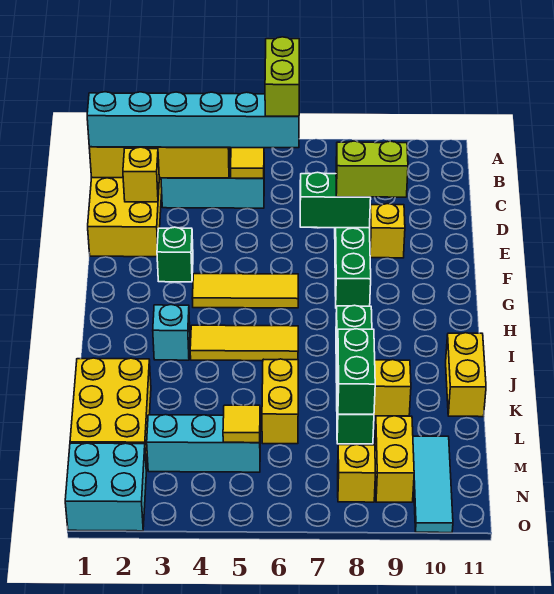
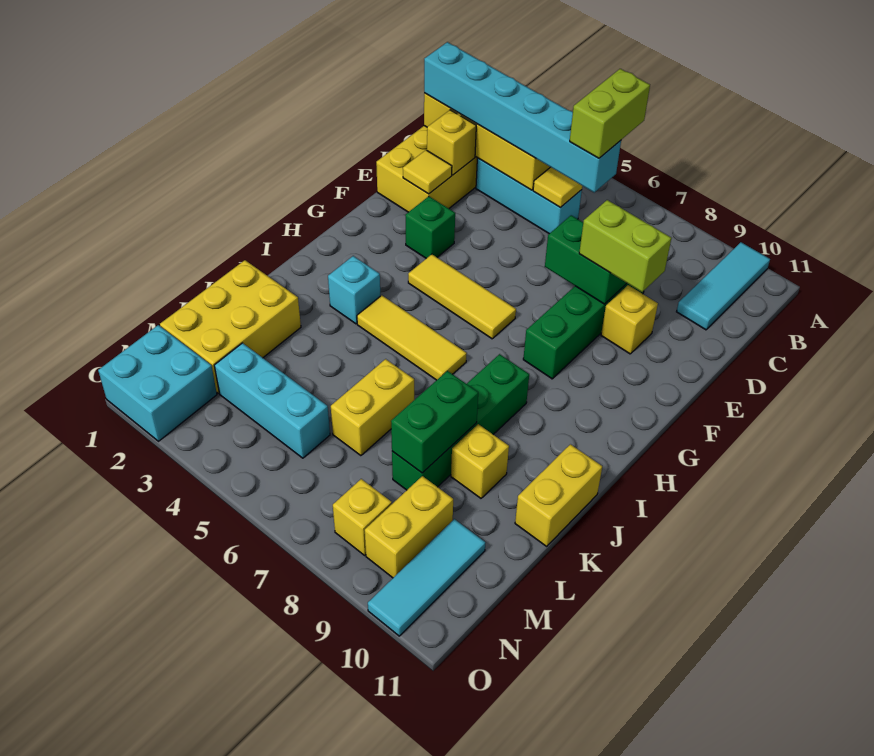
none -> cyan 1x3 tile [677,242,770,330]
yellow 1x1 tile [223,405,260,443] -> yellow 1x1 tile moved to [403,150,452,194]

